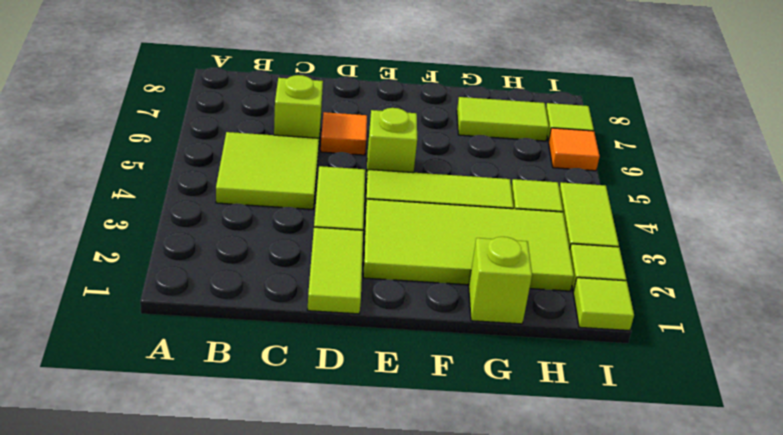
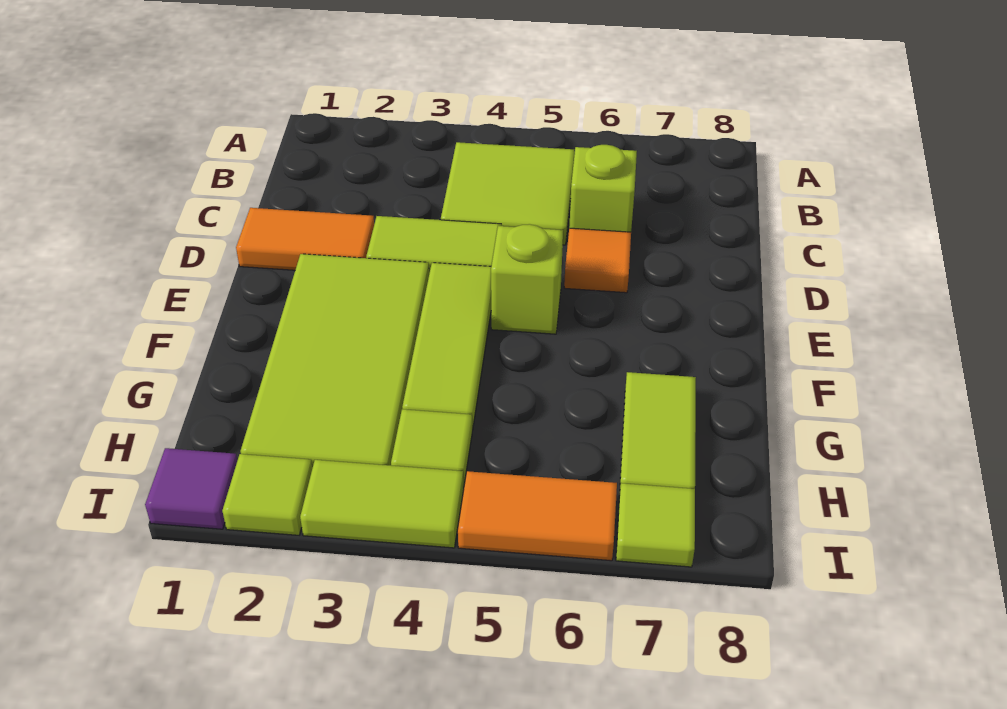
lime 1x2 tile [308,227,363,314] -> orange 1x2 tile [236,208,374,270]
lime 1x1 brick [469,237,532,324] -> none
lime 1x1 tile [573,278,634,331] -> purple 1x1 tile [145,448,237,529]
orange 1x1 tile [549,128,600,171] -> orange 1x2 tile [458,471,617,561]

